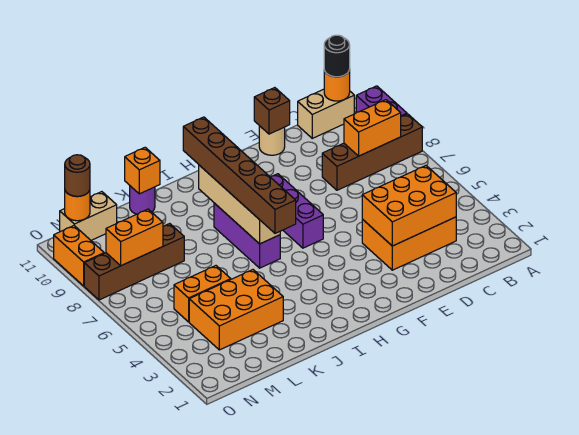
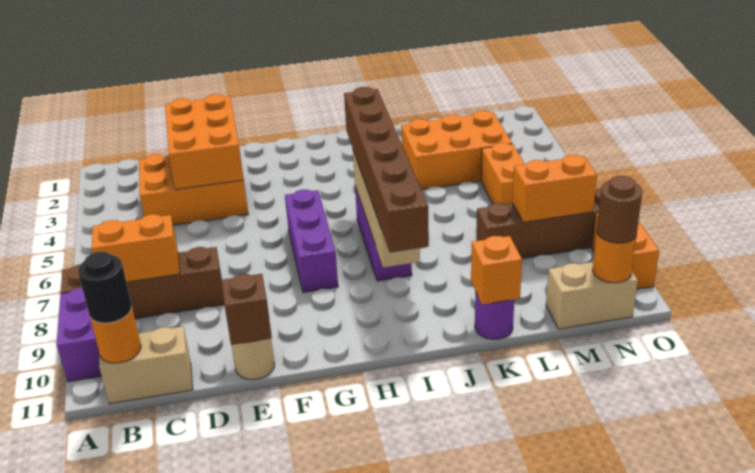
orange 2x3 brick [362,166,456,246] -> orange 2x3 brick turned to [165,94,244,190]
orange 1x2 brick [174,266,231,322] -> orange 1x2 brick turned to [481,143,525,204]

